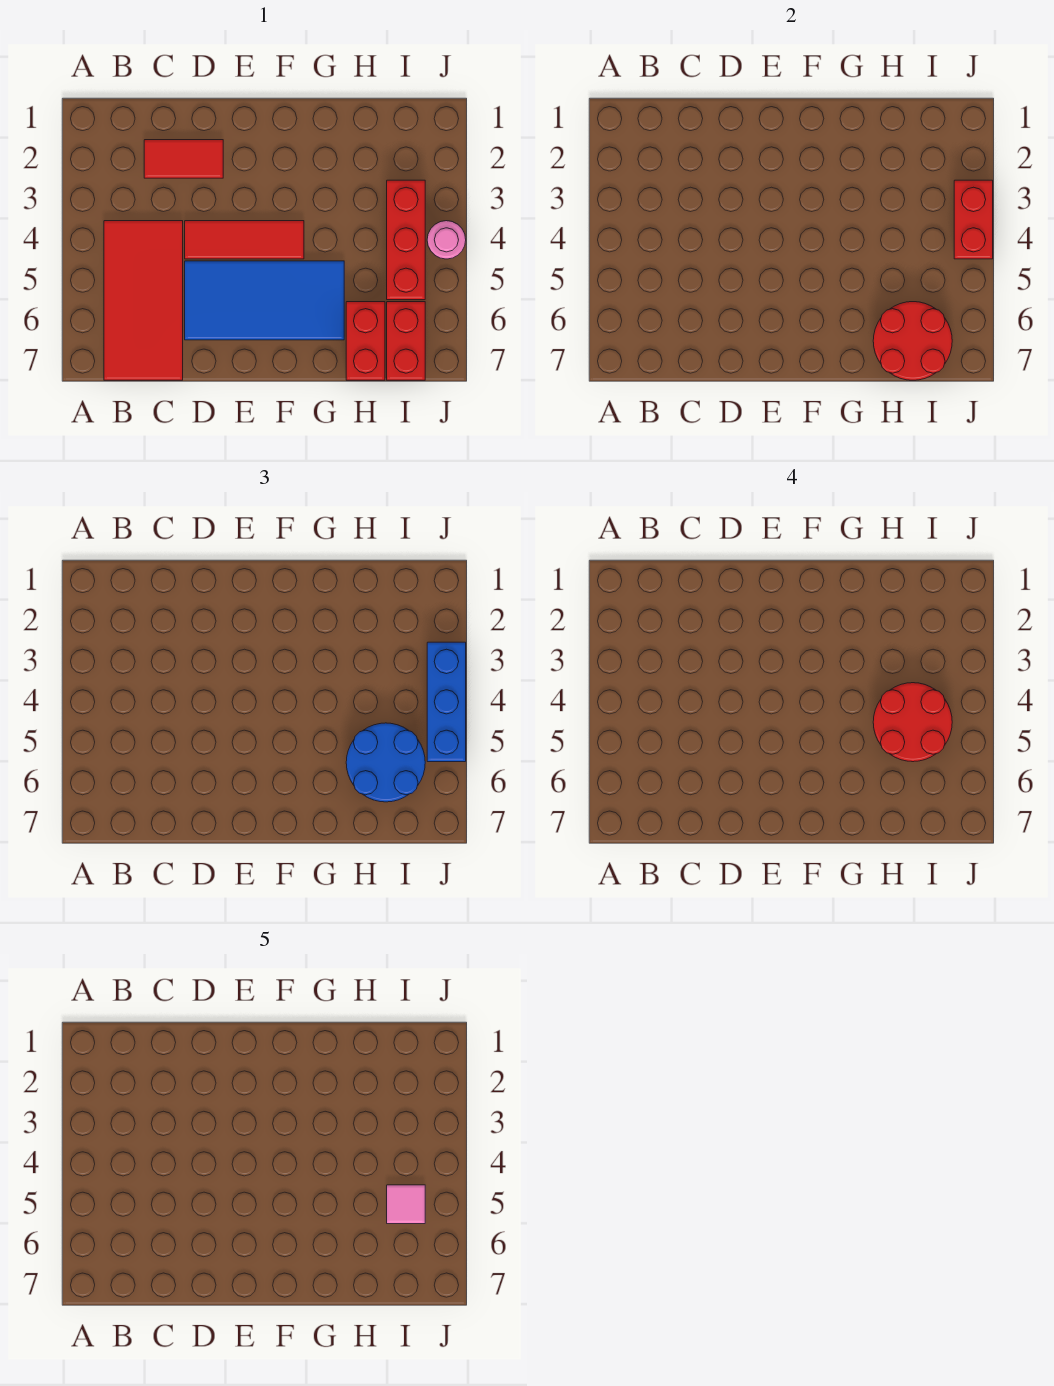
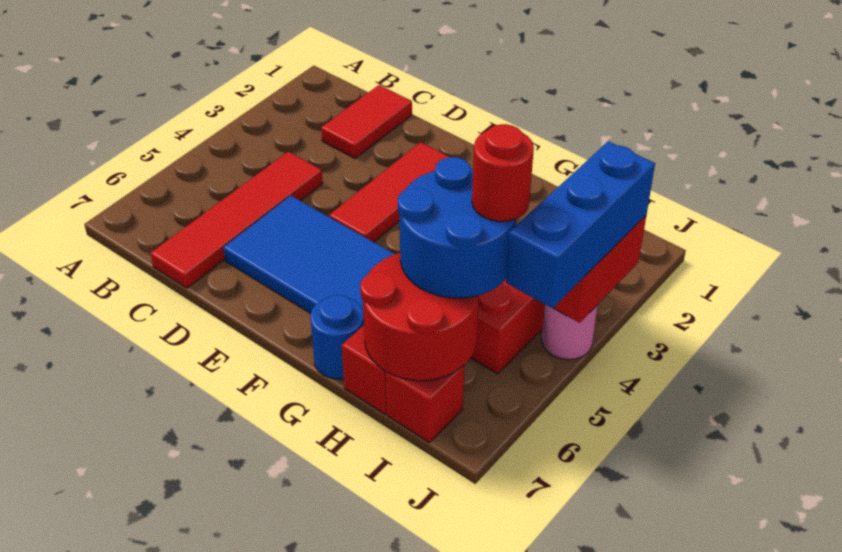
red 2x4 tile [104,221,183,380] -> red 1x4 tile [150,152,323,288]
red 1x2 tile [144,140,223,178] -> red 1x2 tile turned to [321,85,412,158]
red 1x3 tile [185,221,304,259] -> red 1x3 tile turned to [329,142,449,242]
none -> blue 1x1 round brick [310,295,364,379]
red 2x2 round brick [873,683,952,762] -> red 1x1 round brick [472,124,534,222]
pink 1x1 tile [387,1185,425,1224] -> none
red 1x2 brick [387,302,425,380] -> red 1x1 brick [386,366,464,443]

